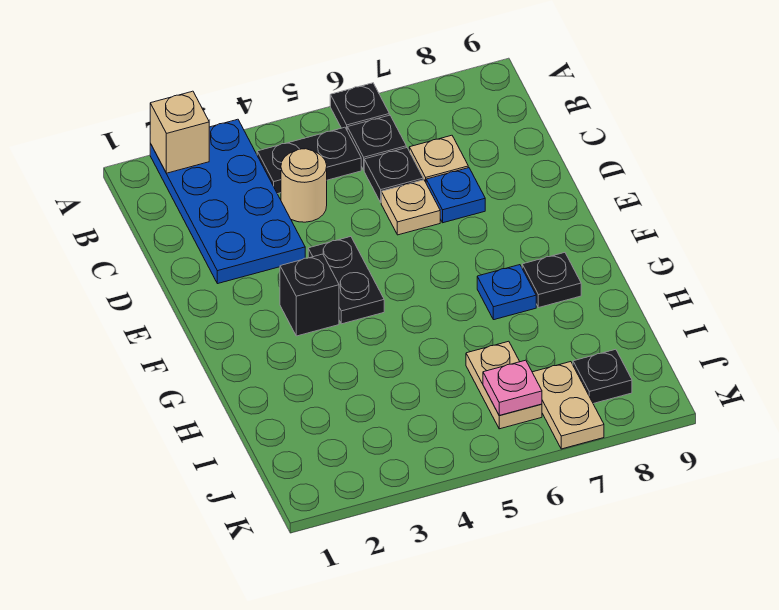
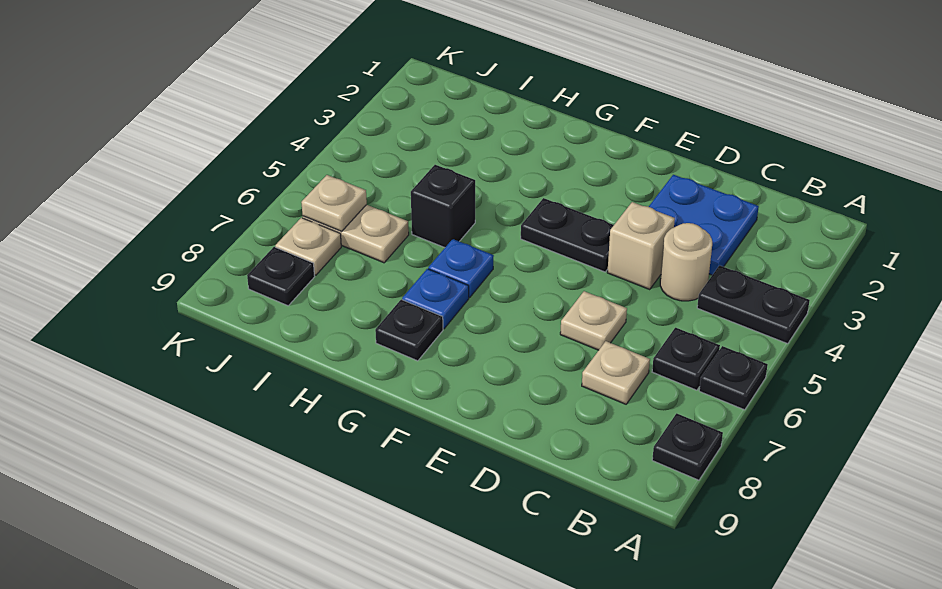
blue 2x4 plate [150,119,305,284] -> blue 2x2 plate [649,175,759,275]
tan 1x1 brick [150,91,209,173] -> tan 1x1 brick moved to [607,202,675,289]
black 1x2 plate [257,127,361,194] -> black 1x2 plate turned to [697,265,810,344]
black 1x1 plate [364,148,423,202] -> black 1x1 plate moved to [652,413,723,480]
blue 1x1 plate [426,168,485,223] -> blue 1x1 plate moved to [428,239,494,298]
black 1x1 brick [280,254,339,336] -> black 1x1 brick moved to [411,165,475,248]
pink 1x1 plate [483,360,542,415] -> tan 1x1 plate [301,175,367,232]
tan 1x2 plate [532,362,604,449] -> tan 1x1 plate [275,218,341,275]

